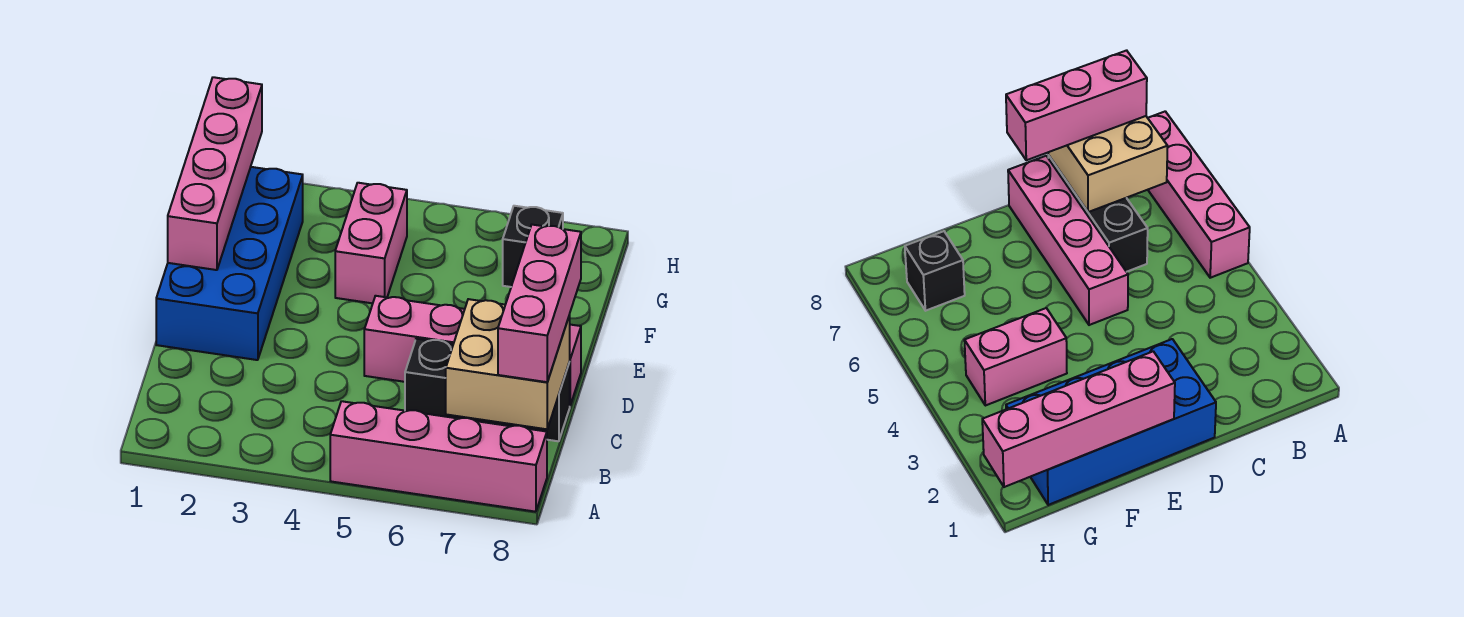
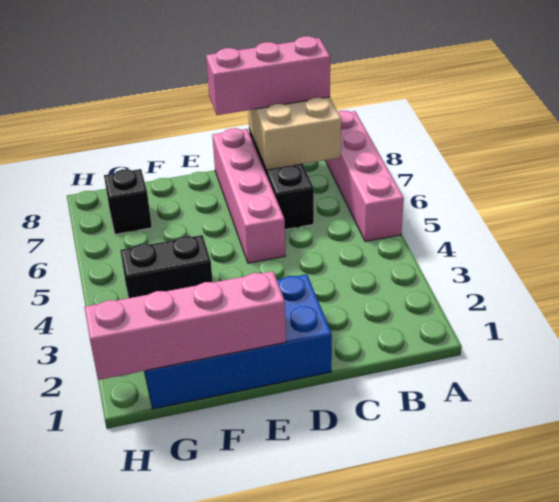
pink 1x2 brick [335,183,407,303] -> black 1x2 brick [120,235,213,298]

